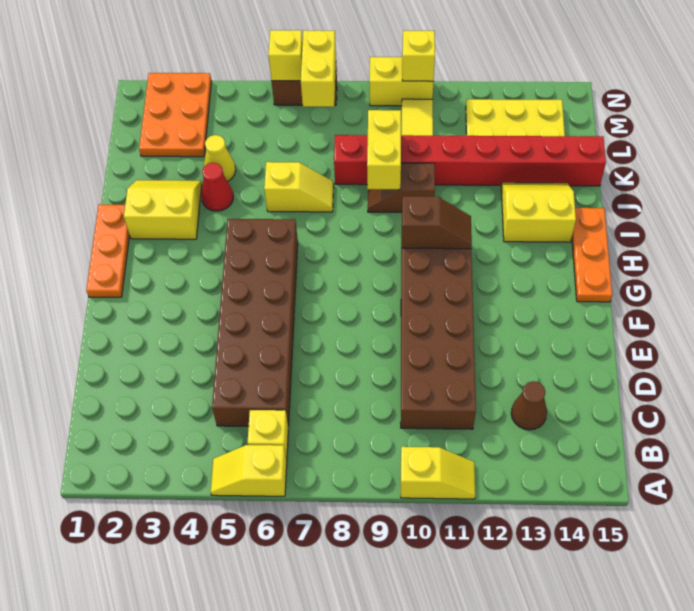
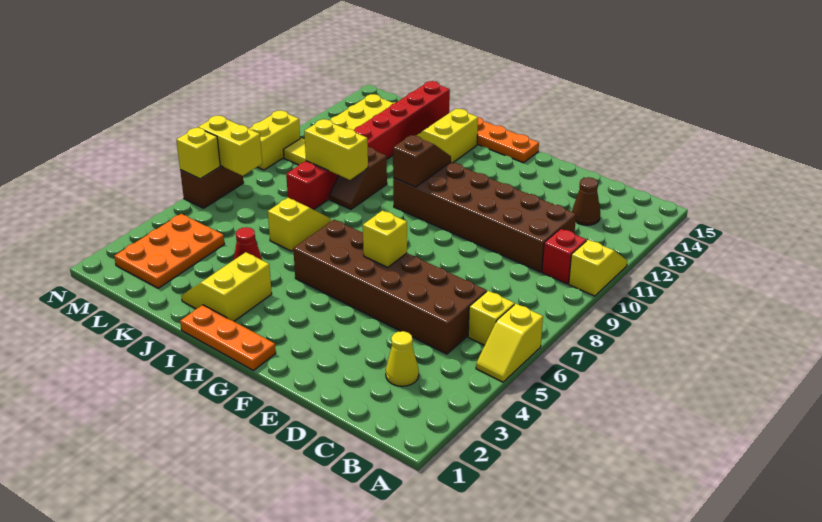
none -> red 1x1 brick [542,229,586,284]
yellow 1x1 cone [204,135,236,181] -> yellow 1x1 cone moved to [386,331,419,386]
orange 2x3 plate [139,73,211,157] -> orange 2x3 plate turned to [114,214,224,288]
yellow 1x1 brick [402,31,435,81] -> yellow 1x1 brick moved to [363,211,407,267]

